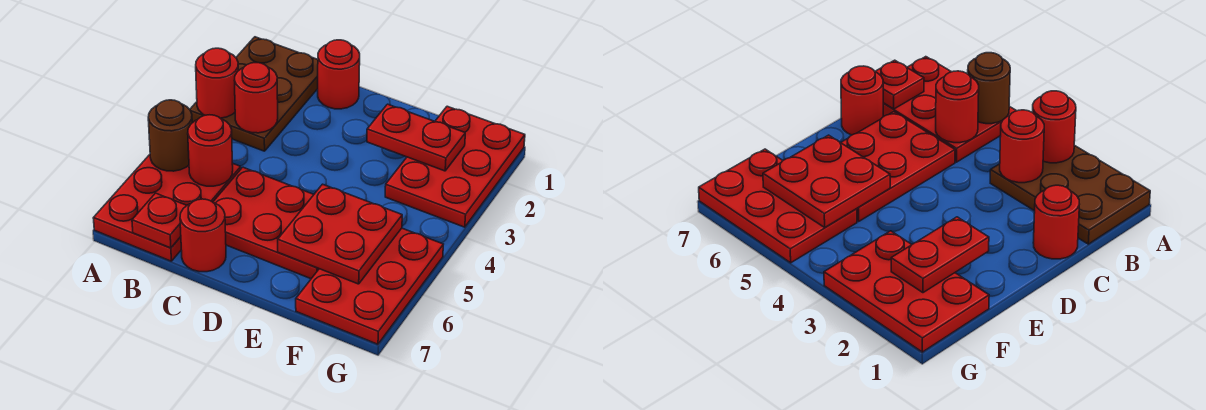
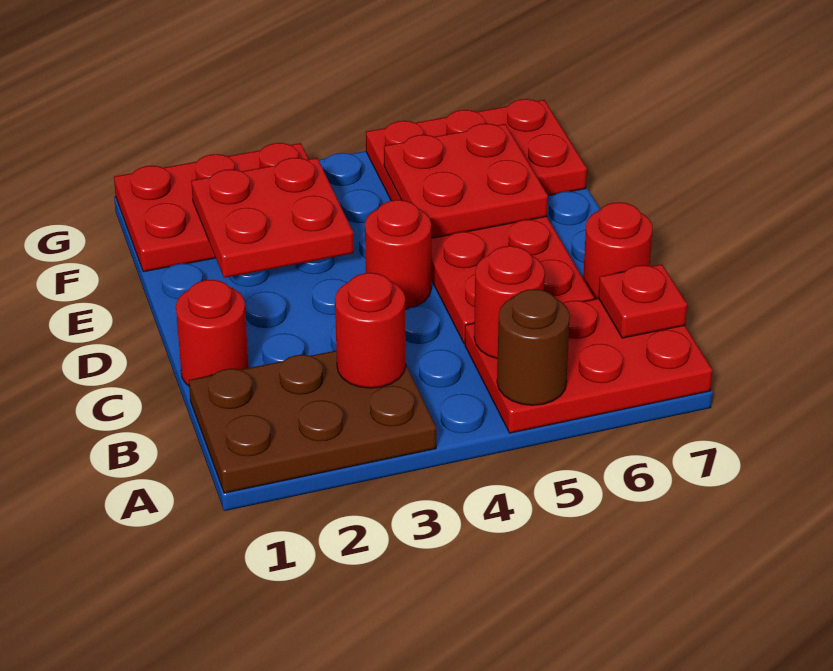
red 1x1 round brick [196,48,238,118] -> red 1x1 round brick moved to [365,200,431,309]
red 1x2 plate [367,104,465,171] -> red 2x2 plate [191,158,354,278]

